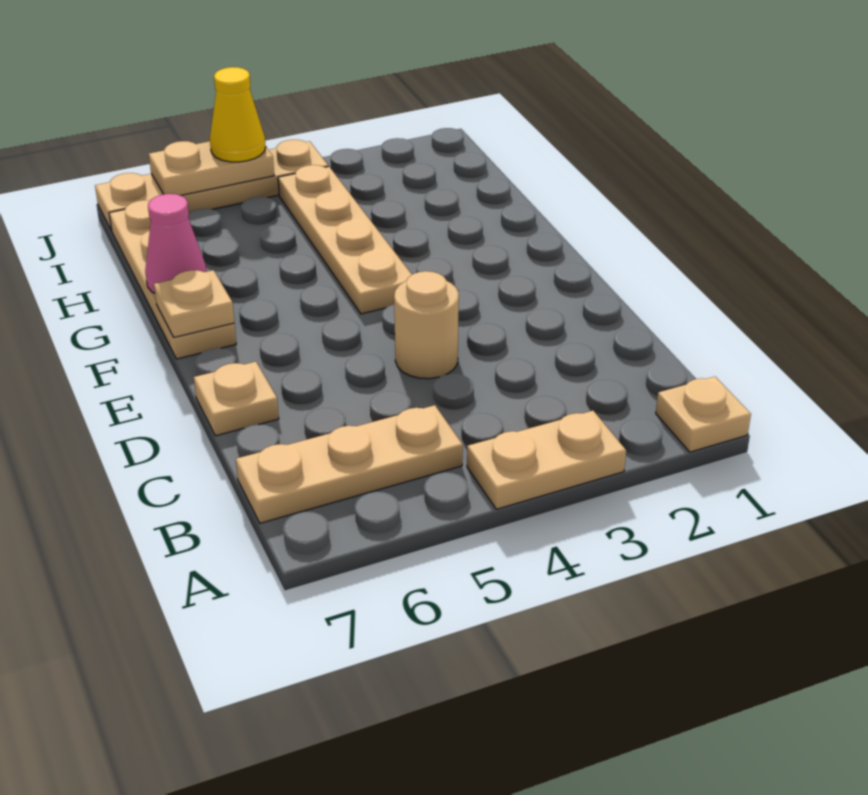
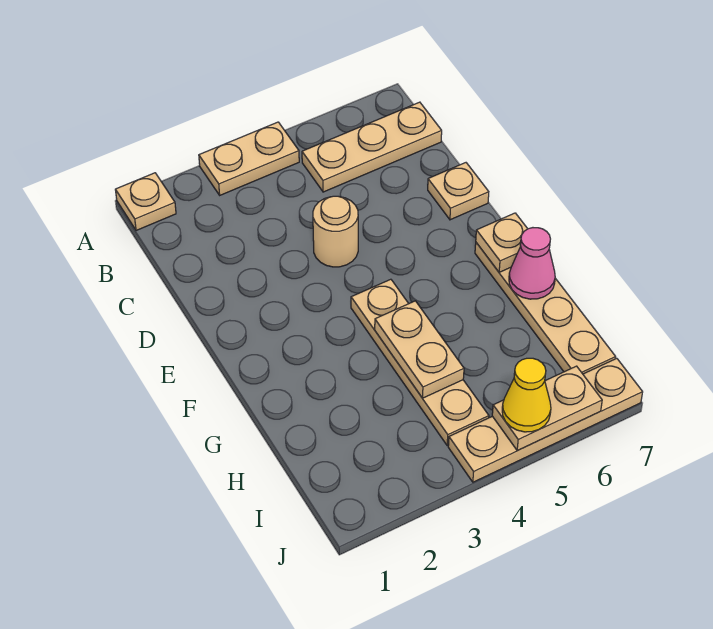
none -> tan 1x2 plate [375,301,464,398]

